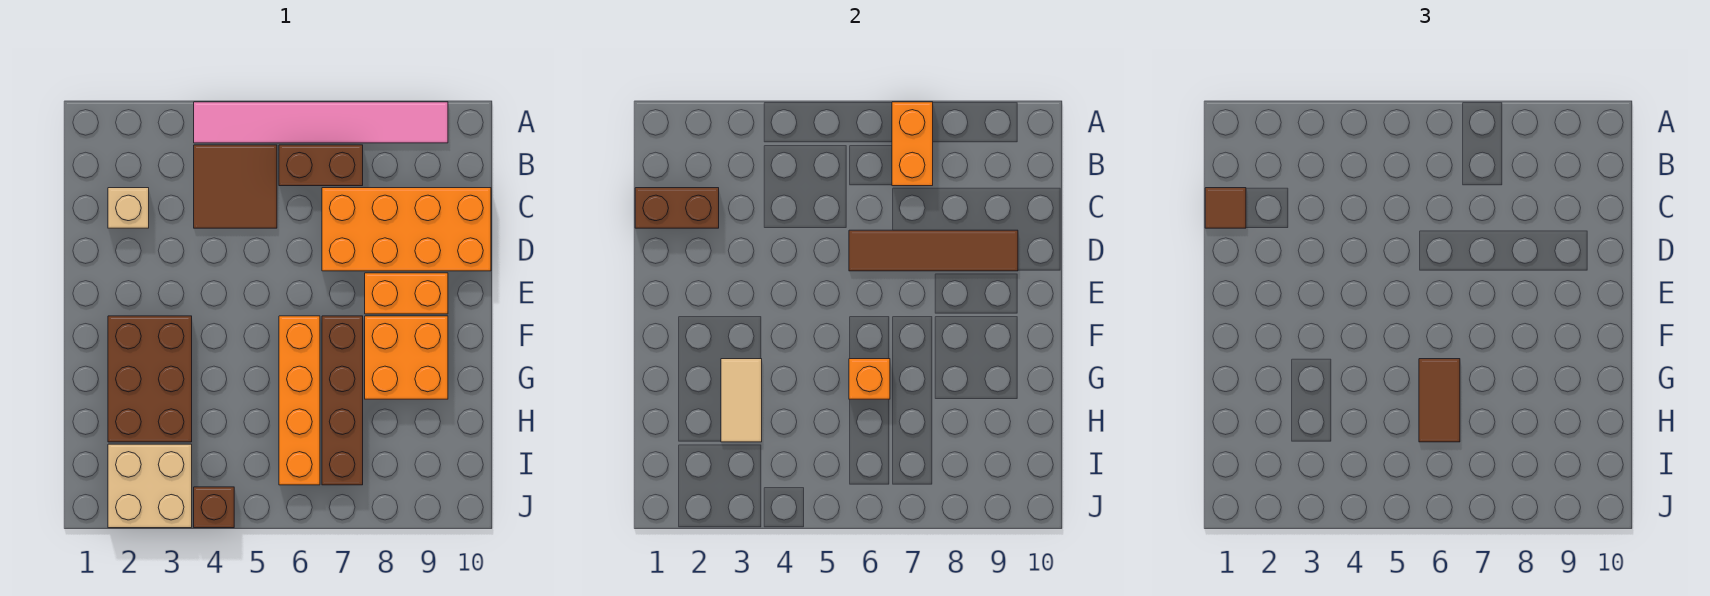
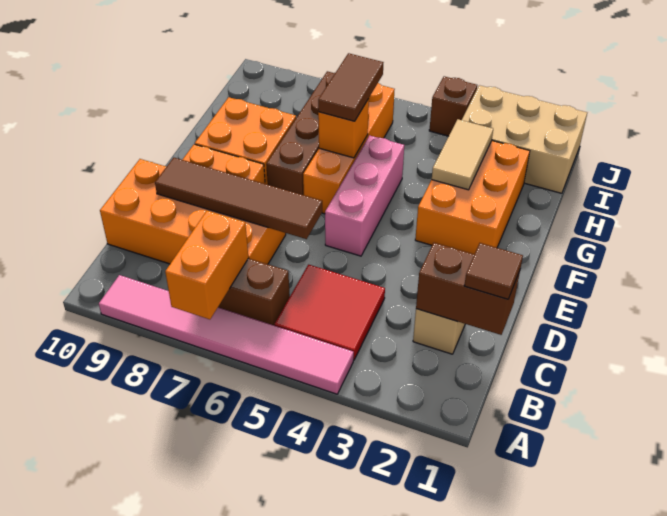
brown 2x2 tile [194,145,277,228] -> red 2x2 tile [274,265,385,360]
none -> pink 1x3 brick [325,136,404,256]
brown 2x3 brick [108,316,192,442] -> orange 2x3 brick [415,141,530,254]
tan 2x2 brick [108,444,192,528] -> tan 2x3 brick [462,85,587,193]

